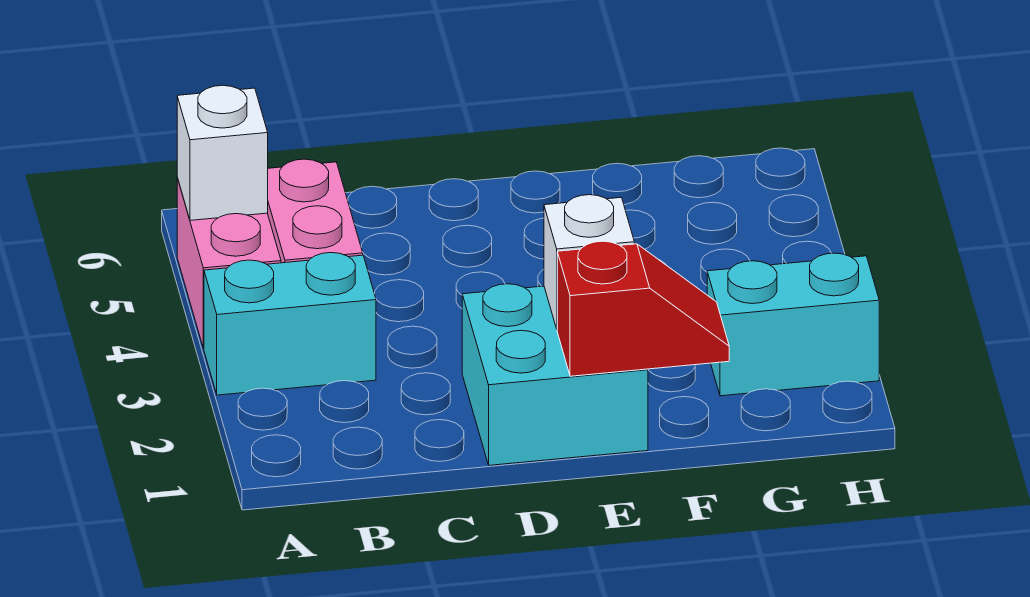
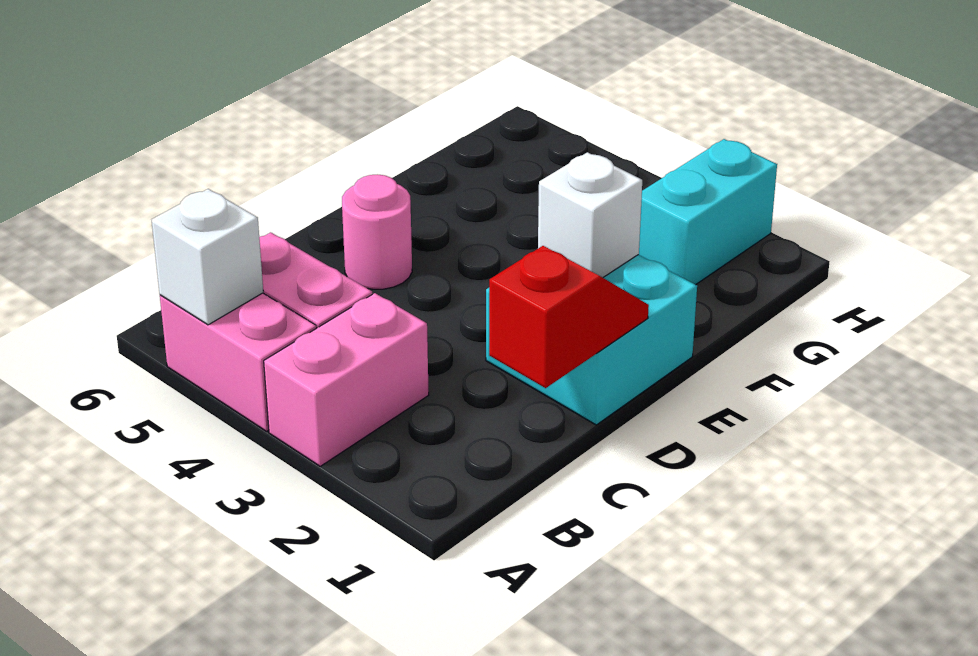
cyan 1x2 brick [204,253,376,395] -> pink 1x2 brick [264,293,429,466]
none -> pink 1x1 round brick [342,174,412,289]
red 1x2 slope [557,241,729,376] -> red 1x2 slope moved to [489,246,649,388]

